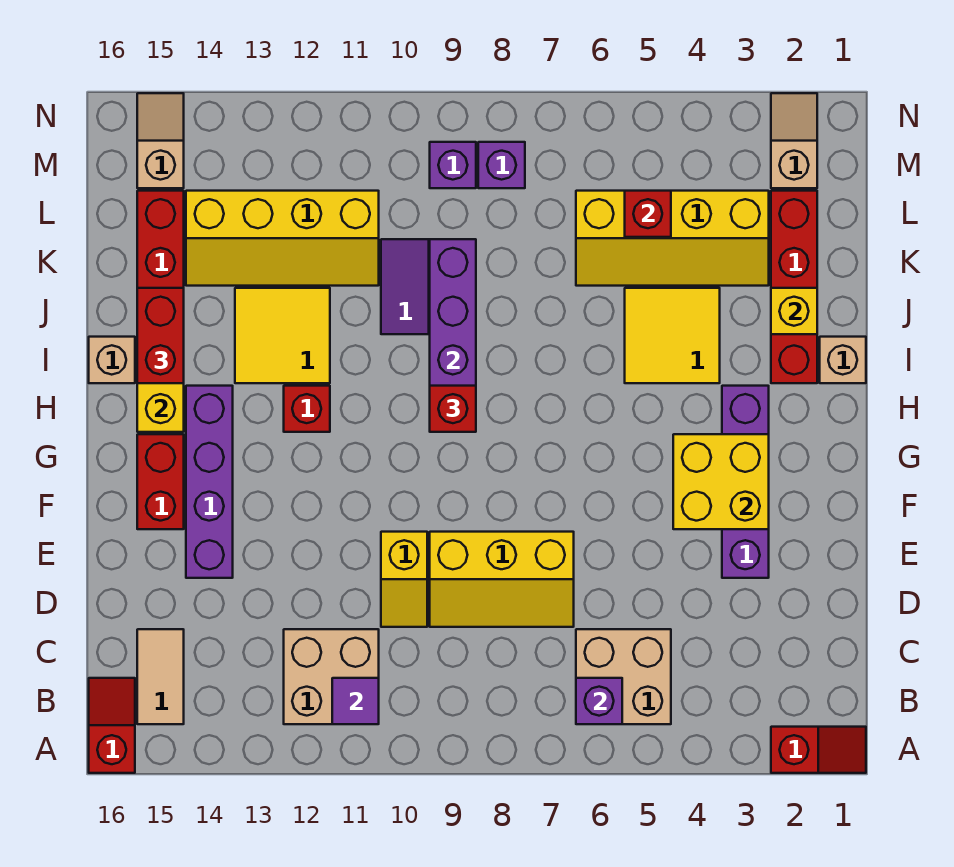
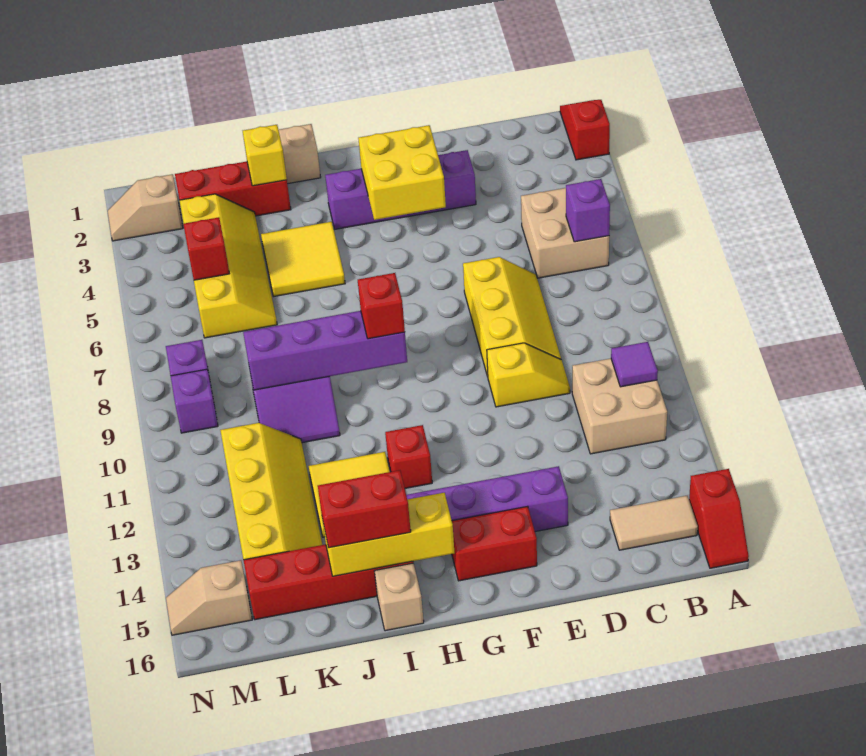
red 1x2 slope [89,678,135,773] -> red 1x2 slope turned to [689,469,749,568]
red 1x4 brick [771,191,817,383] -> red 1x3 brick [175,162,291,216]

